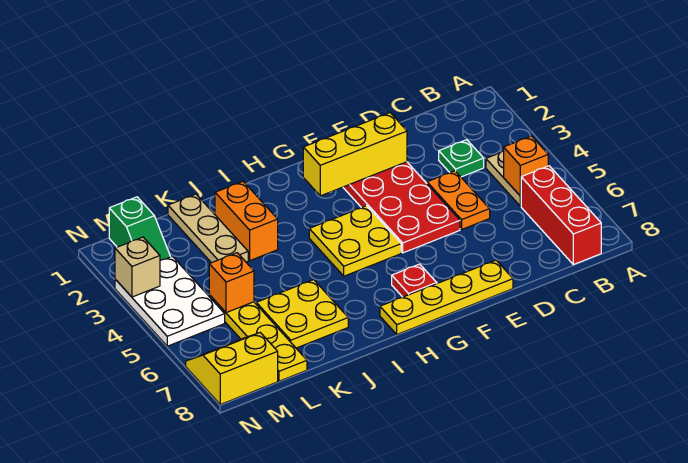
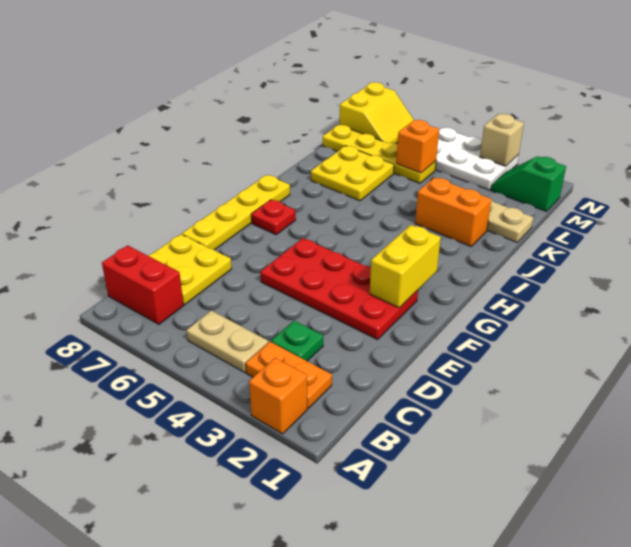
orange 1x1 brick [504,136,548,196] -> orange 1x1 brick moved to [249,358,307,434]
red 1x3 brick [521,166,601,265] -> red 1x2 brick [102,245,184,324]
orange 1x2 plate [427,171,490,229] -> orange 1x2 plate moved to [246,342,332,408]
yellow 1x3 brick [303,113,407,196] -> yellow 1x2 brick [370,225,441,308]
yellow 2x2 plate [309,206,401,276] -> yellow 2x2 plate moved to [148,234,232,305]

